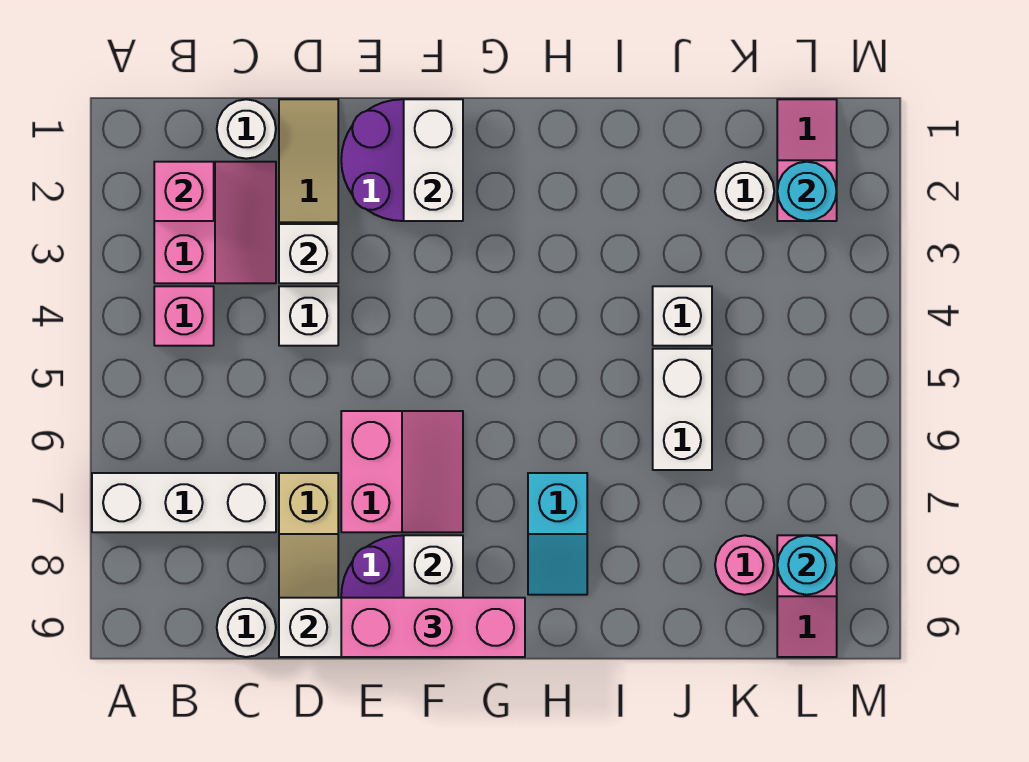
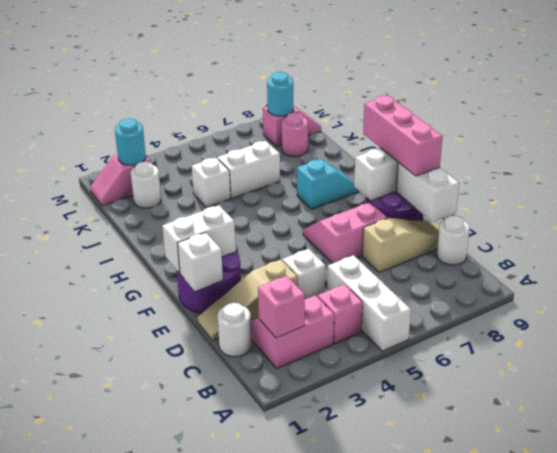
white 1x3 brick [92,473,276,532] -> white 1x3 brick moved to [327,255,411,351]
white 1x1 brick [279,224,338,283] -> white 1x1 brick moved to [177,233,223,291]

